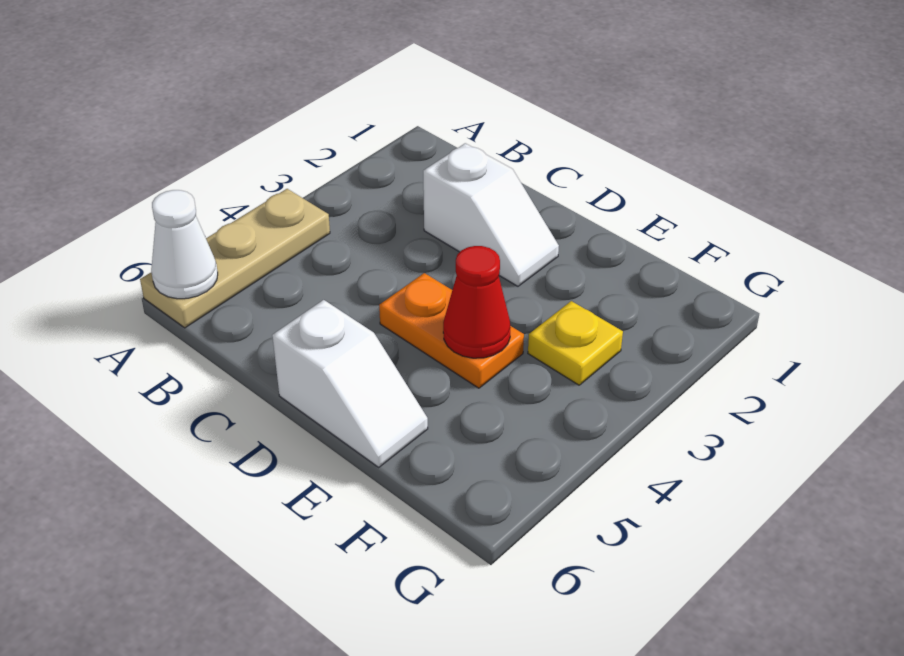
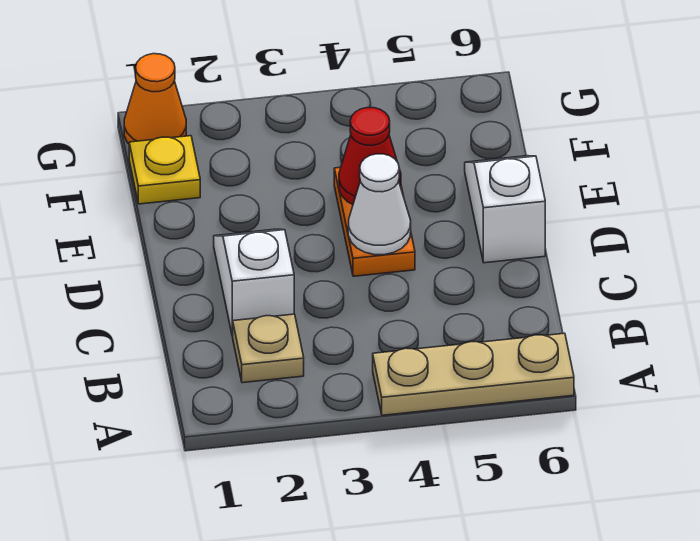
white 1x1 cone [151,190,218,299] -> white 1x1 cone moved to [348,154,411,255]
none -> tan 1x1 plate [233,314,304,383]
yellow 1x1 plate [528,301,623,385] -> yellow 1x1 plate moved to [129,136,200,204]
none -> orange 1x1 cone [124,54,186,144]

